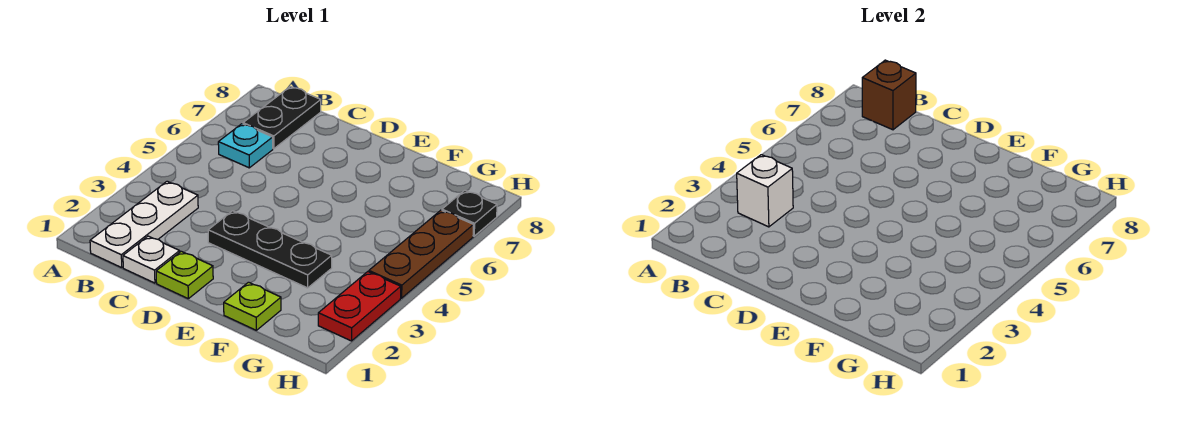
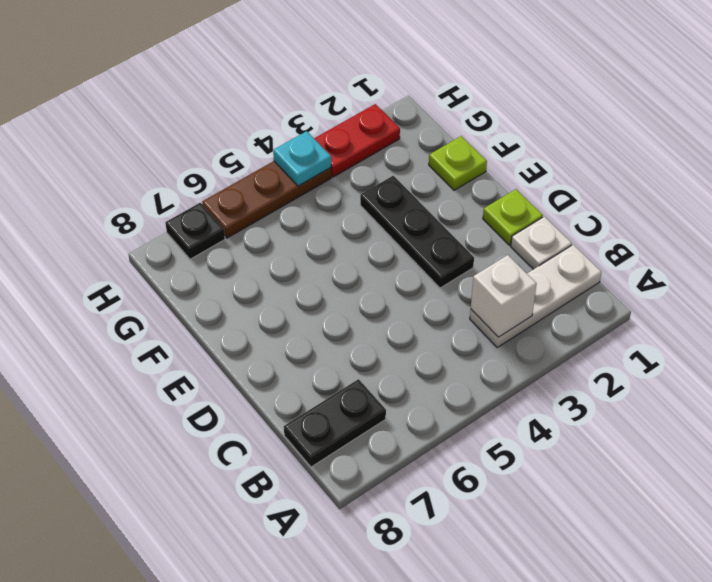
cyan 1x1 plate [218,124,273,168] -> cyan 1x1 plate moved to [273,131,331,186]
brown 1x1 brick [862,60,916,130] -> none

